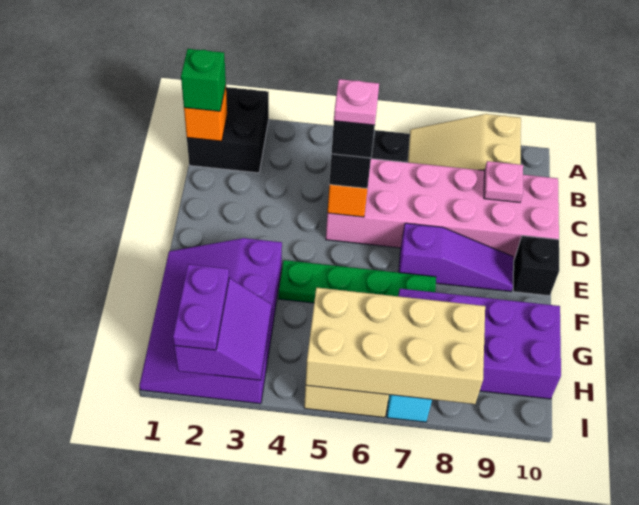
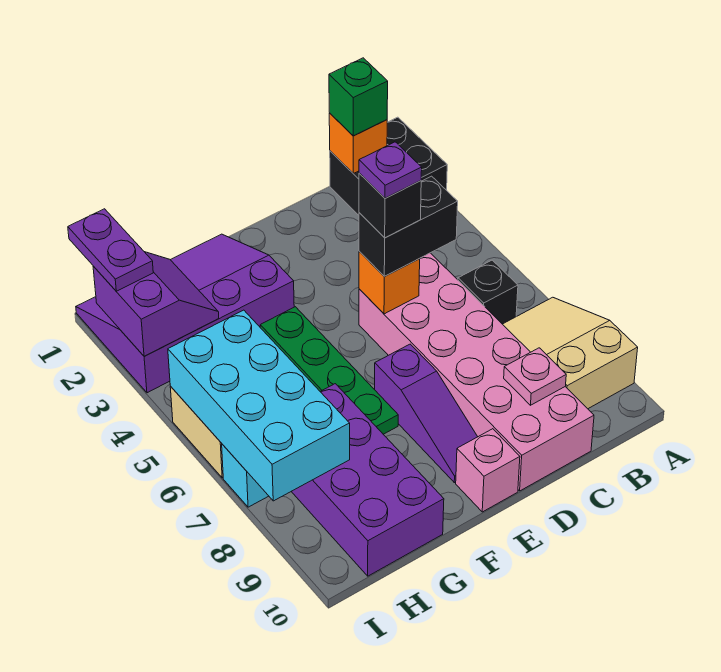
pink 1x1 plate [334,79,379,125] -> purple 1x1 plate [359,142,422,198]
black 1x1 brick [513,236,560,296] -> pink 1x1 brick [456,429,520,512]
purple 2x2 slope [174,278,272,380] -> purple 2x2 slope turned to [93,252,219,356]
purple 1x2 plate [173,264,229,350] -> purple 1x2 plate turned to [68,209,153,291]
tan 2x4 brick [306,288,485,404] -> cyan 2x4 brick [168,310,350,501]

